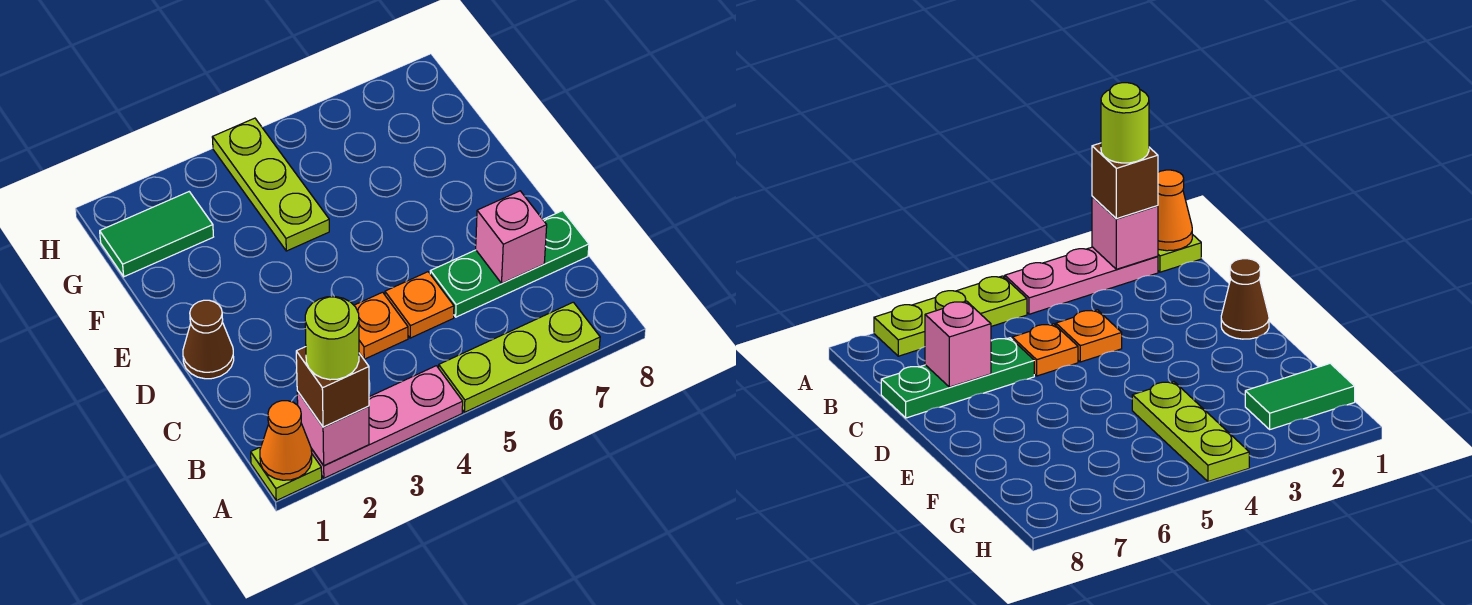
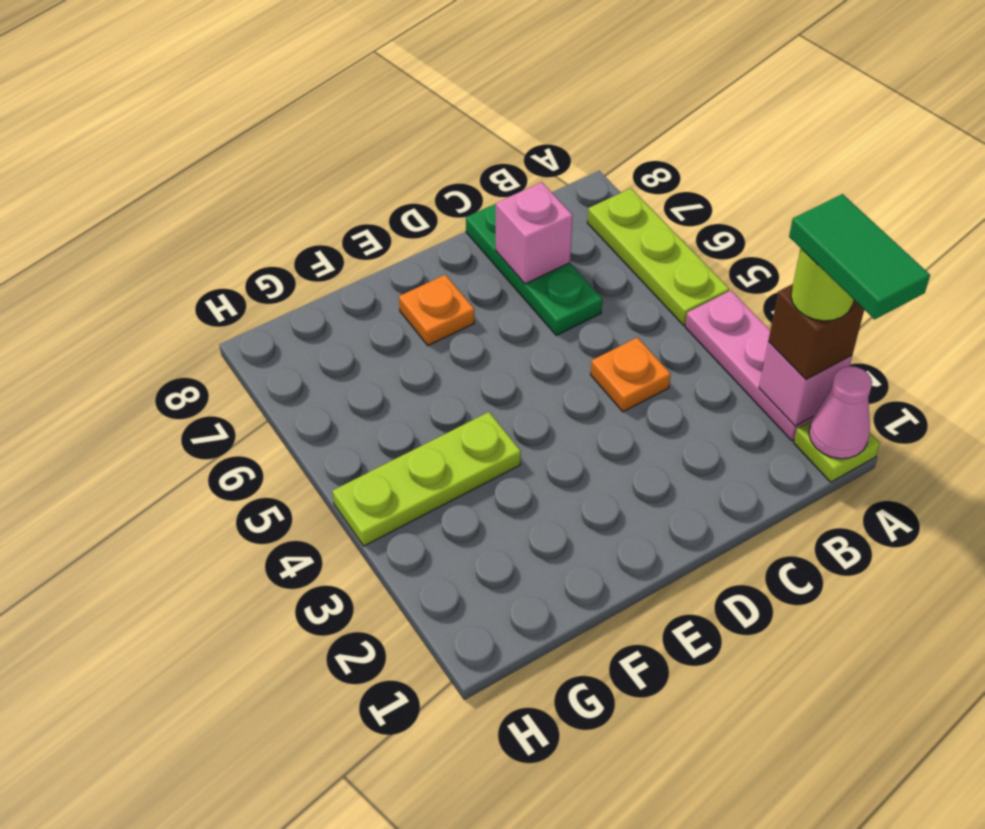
orange 1x1 cone [260,401,312,480] -> pink 1x1 cone [809,366,872,459]
orange 1x1 plate [385,272,454,338] -> orange 1x1 plate moved to [399,275,474,346]
brown 1x1 cone [183,300,234,379] -> none
green 1x2 tile [100,192,213,277] -> green 1x2 tile moved to [789,194,930,319]

